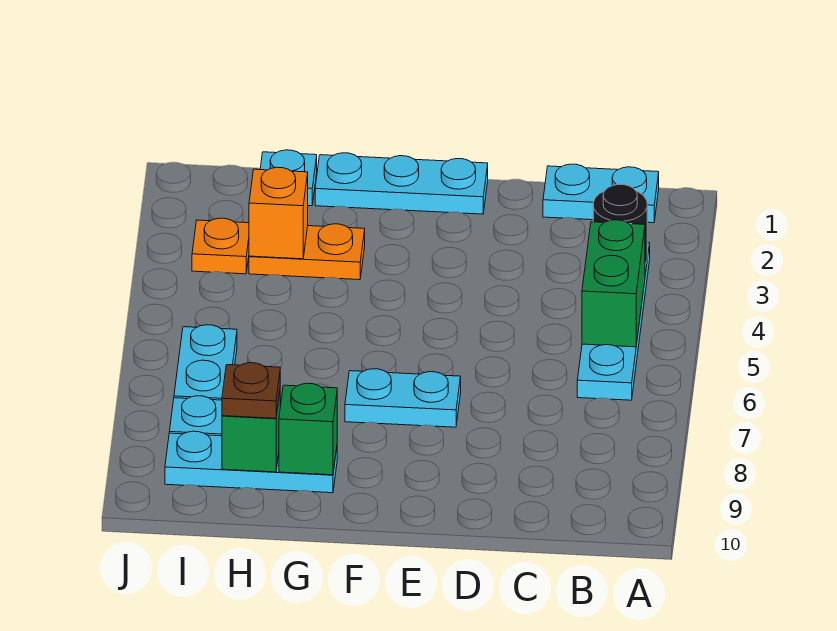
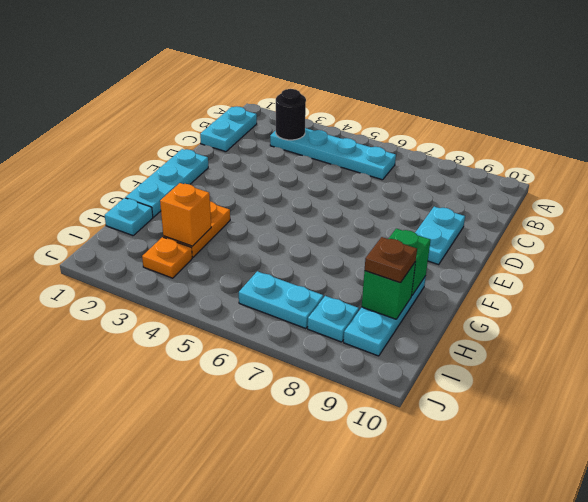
green 1x2 brick [582,220,645,347] -> none
cyan 1x2 plate [345,369,461,427] -> cyan 1x2 plate moved to [415,207,465,264]

